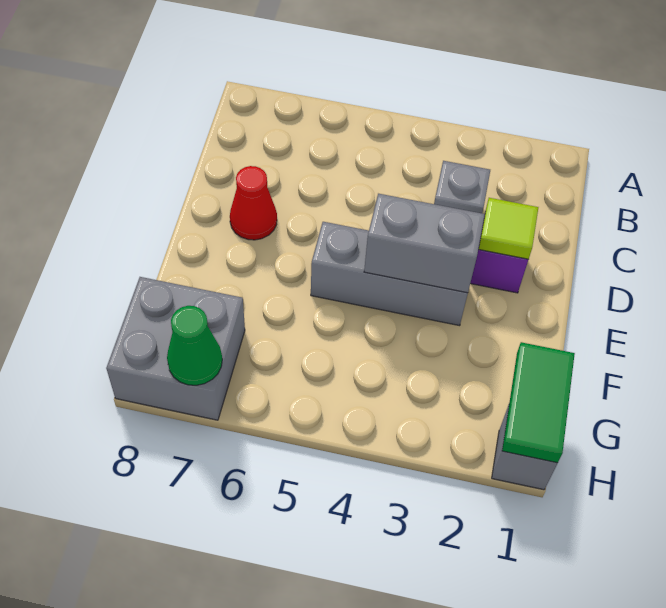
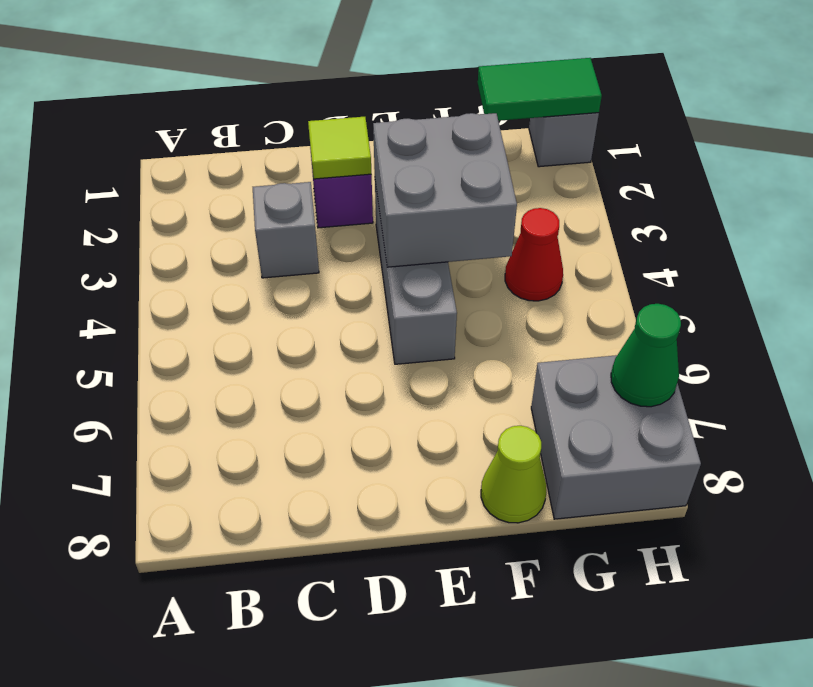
red 1x1 cone [230,166,277,240] -> red 1x1 cone moved to [505,208,563,301]
grey 1x2 brick [364,194,485,293] -> grey 2x2 brick [373,113,517,267]
none -> lime 1x1 cone [481,426,546,523]

